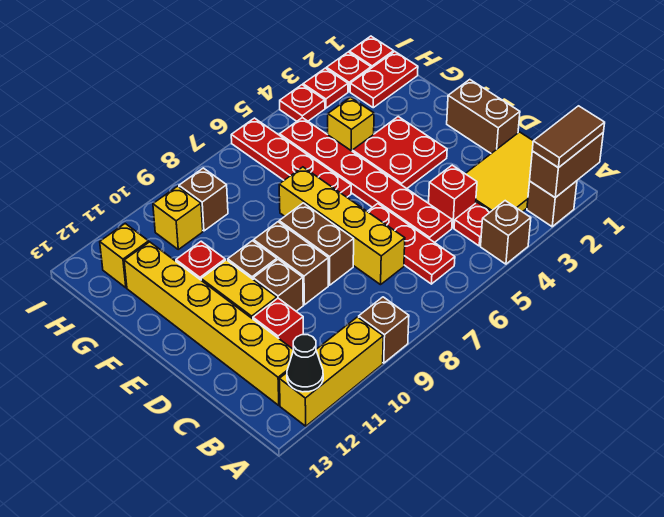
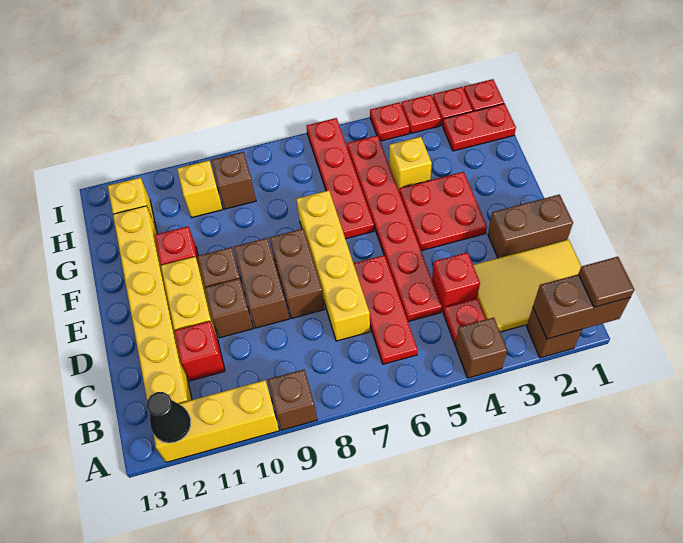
brown 1x2 tile [532,106,605,168] -> brown 1x1 tile [578,257,634,307]
brown 1x2 brick [447,80,520,153] -> brown 1x2 brick turned to [488,195,573,258]

